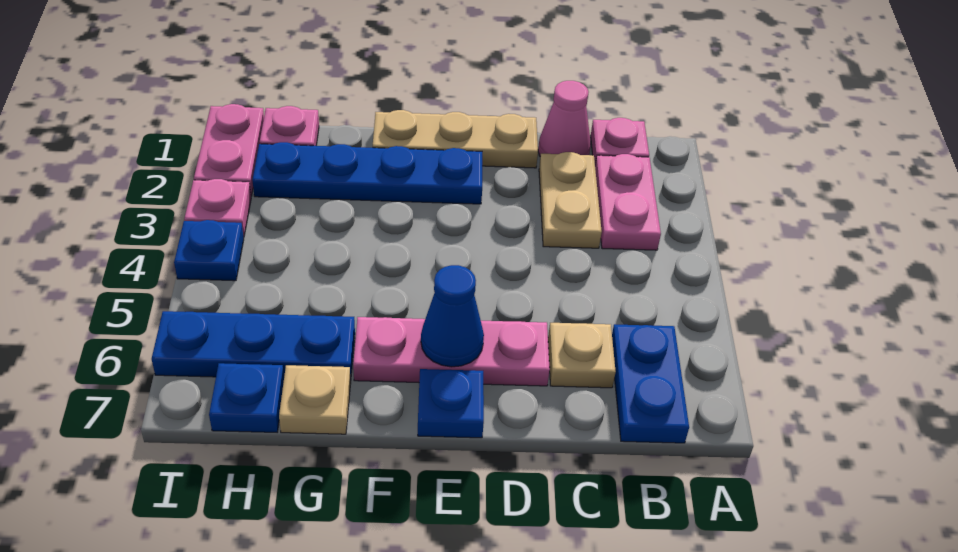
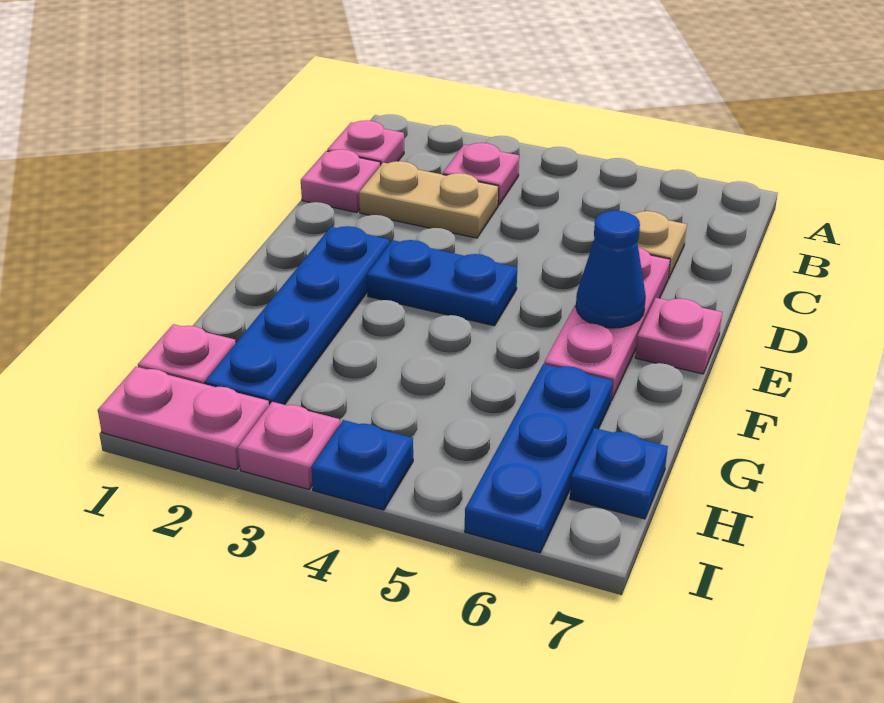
pink 1x2 plate [595,154,661,250] -> pink 1x1 plate [443,143,519,205]
blue 1x2 plate [612,324,689,443] -> blue 1x2 plate moved to [367,240,517,326]
pink 1x1 cone [538,81,591,157] -> pink 1x1 plate [301,149,380,212]
tan 1x3 plate [373,110,538,168] -> none
blue 1x1 plate [418,369,484,438] -> pink 1x1 plate [635,298,722,374]
tan 1x1 plate [279,365,351,434] -> none

